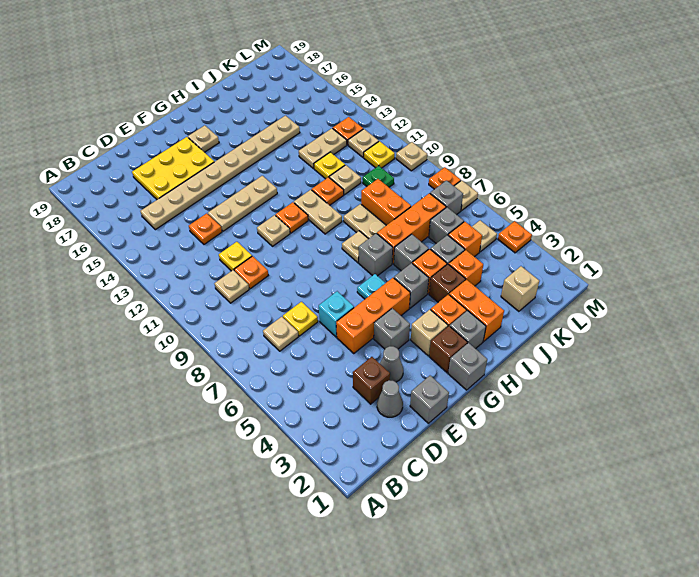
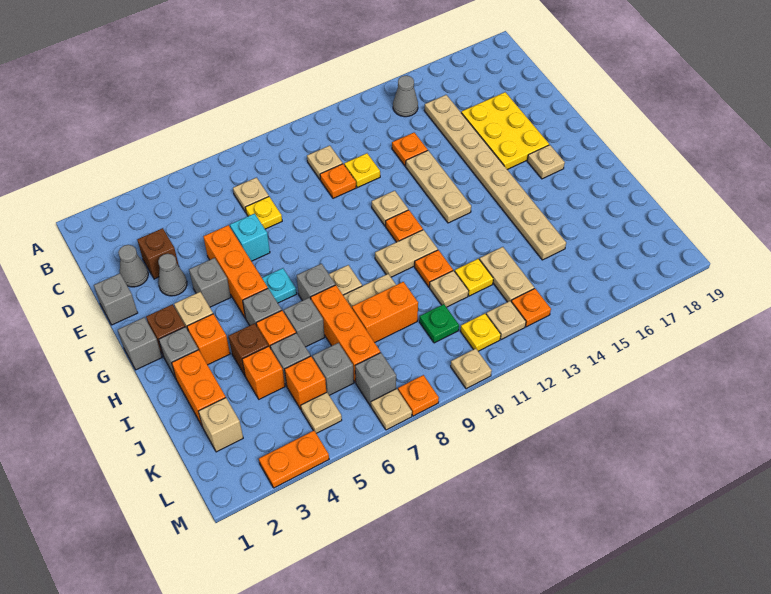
none -> grey 1x1 cone [393,76,418,117]
orange 1x2 brick [449,280,504,341] -> orange 1x2 brick turned to [172,350,226,427]
orange 1x1 plate [498,221,532,253] -> orange 1x2 plate [259,431,329,488]

